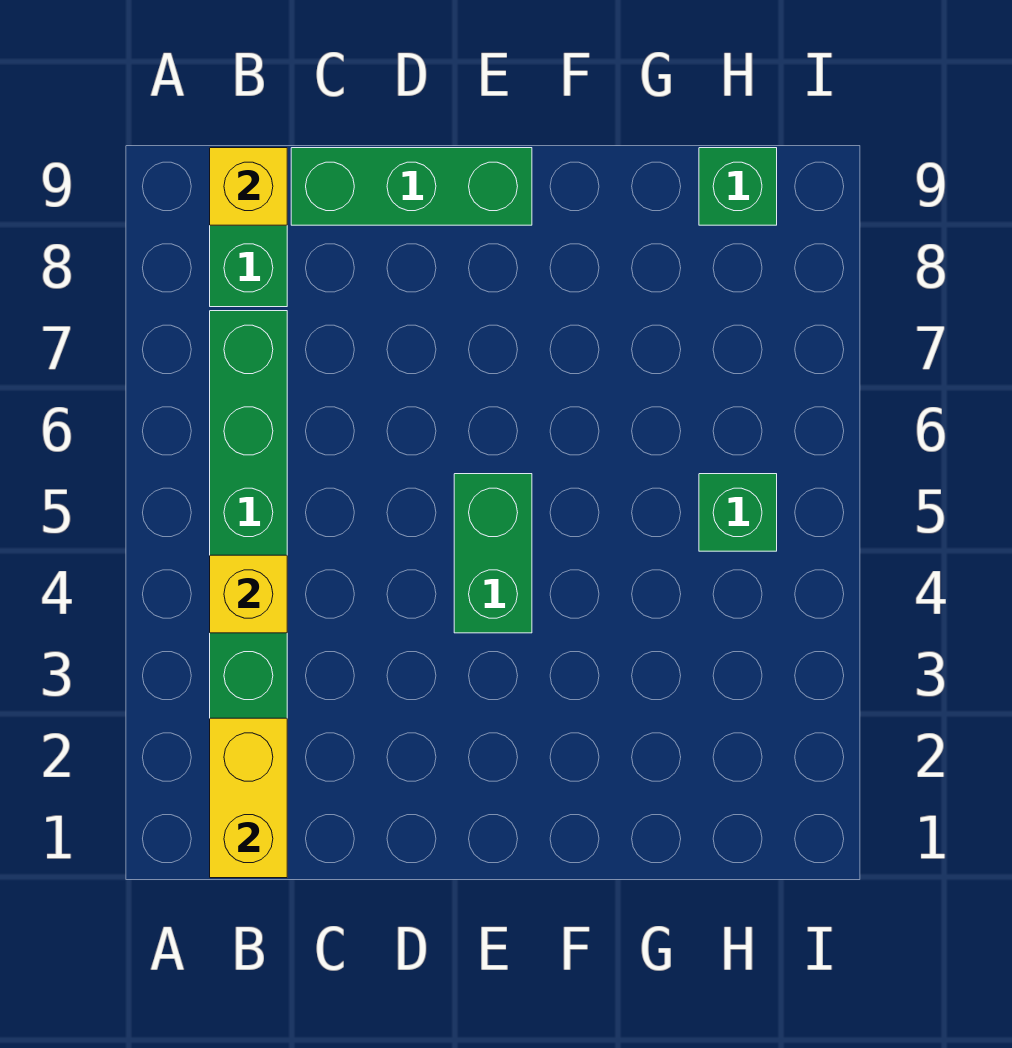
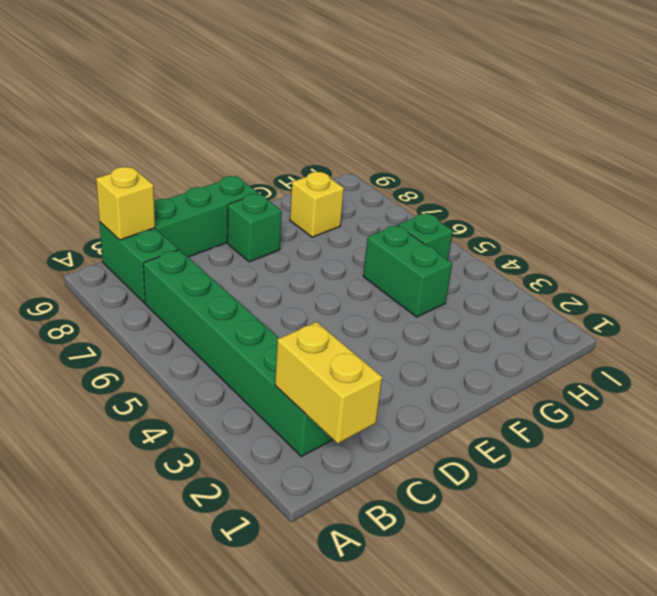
yellow 1x1 brick [210,555,287,633] -> yellow 1x1 brick moved to [290,172,344,237]
green 1x2 brick [454,474,532,633] -> green 1x2 brick moved to [363,225,452,317]
green 1x1 brick [699,148,777,225] -> green 1x1 brick moved to [227,194,282,262]

